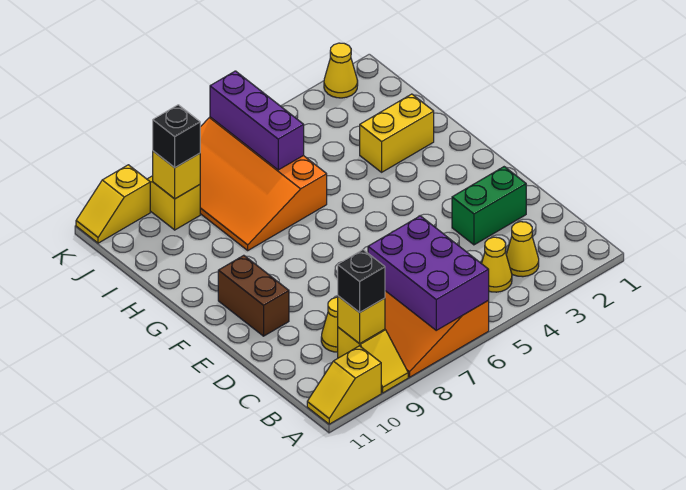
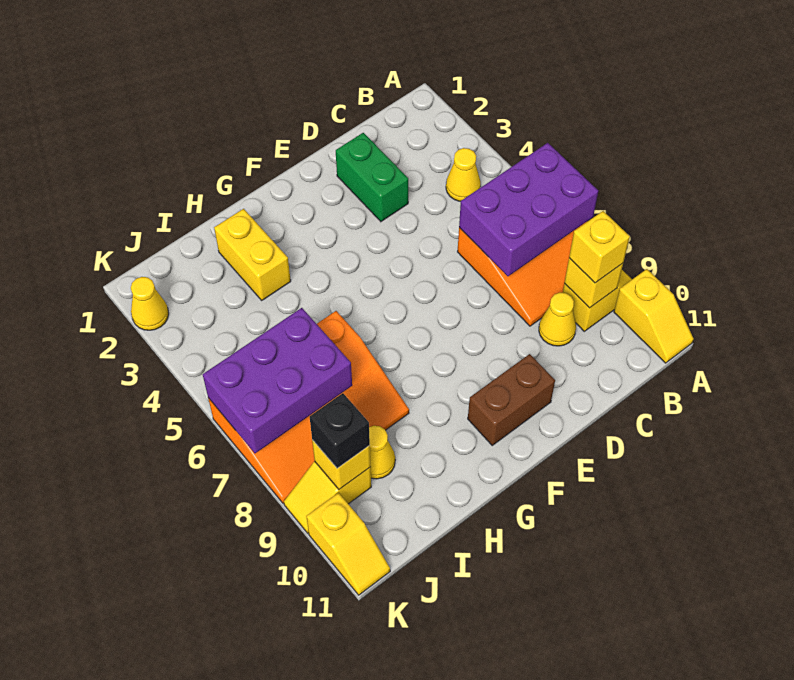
yellow 1x1 cone [506,222,539,277] -> yellow 1x1 cone moved to [369,426,395,479]
black 1x1 brick [338,250,385,312] -> yellow 1x1 brick [569,211,630,283]
purple 1x3 brick [210,71,304,170] -> purple 2x3 brick [203,308,352,453]

